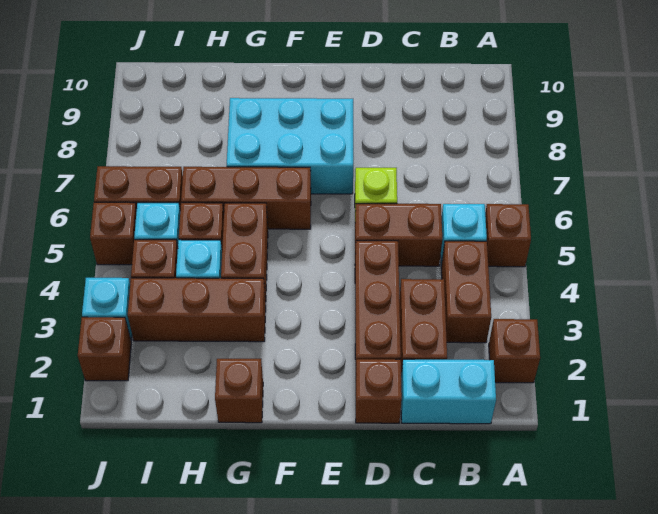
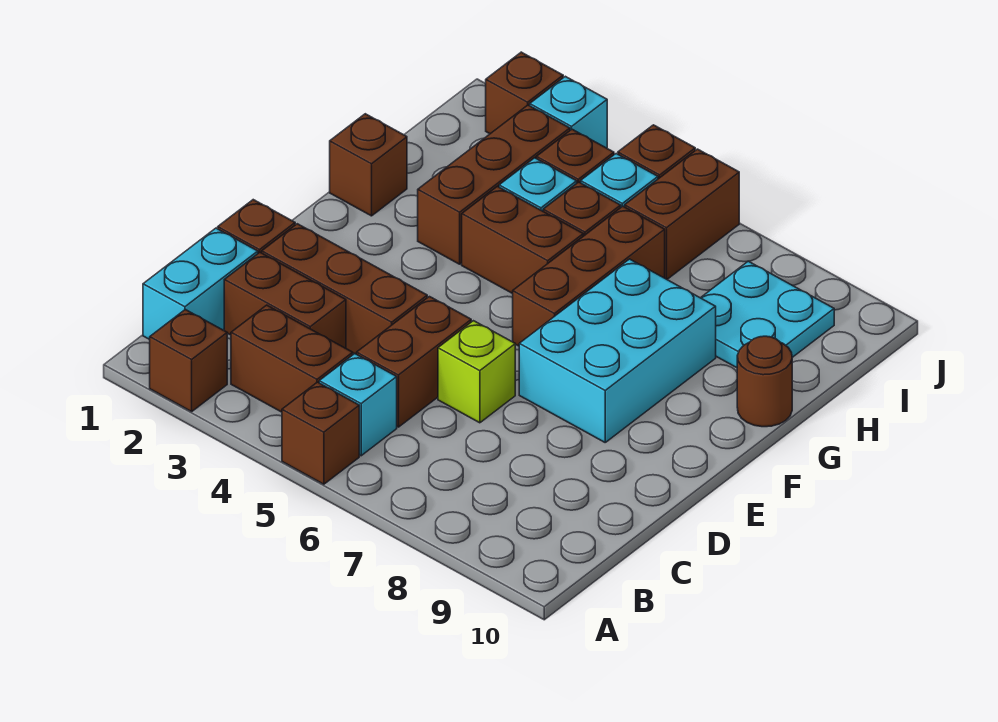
none -> brown 1x1 round brick [737,336,792,427]
none -> cyan 2x2 plate [701,261,834,368]

